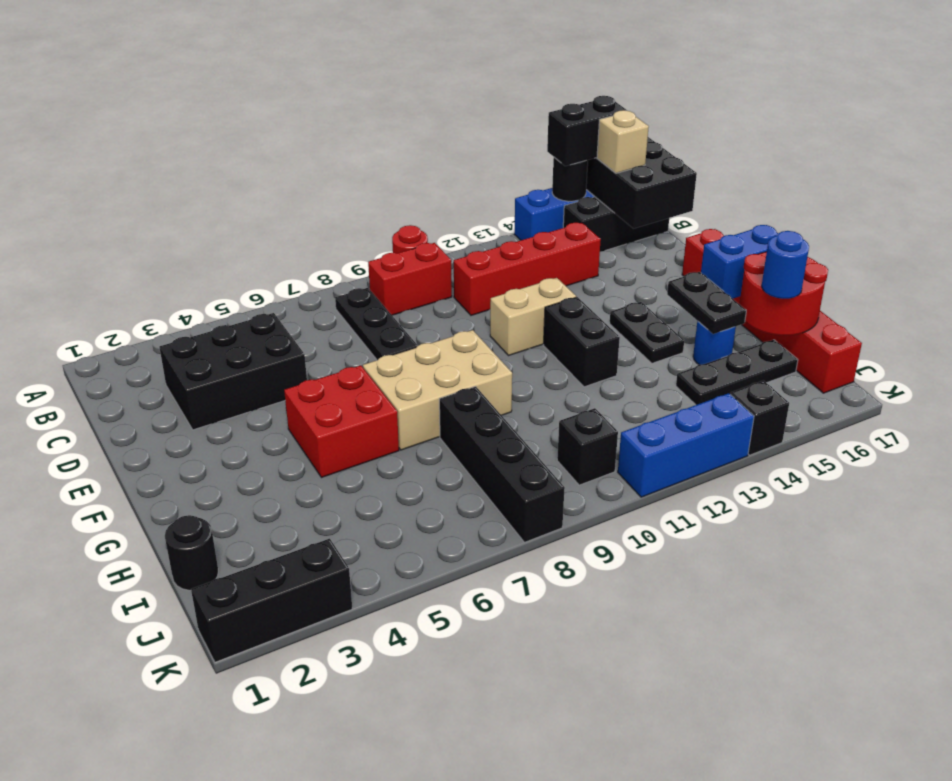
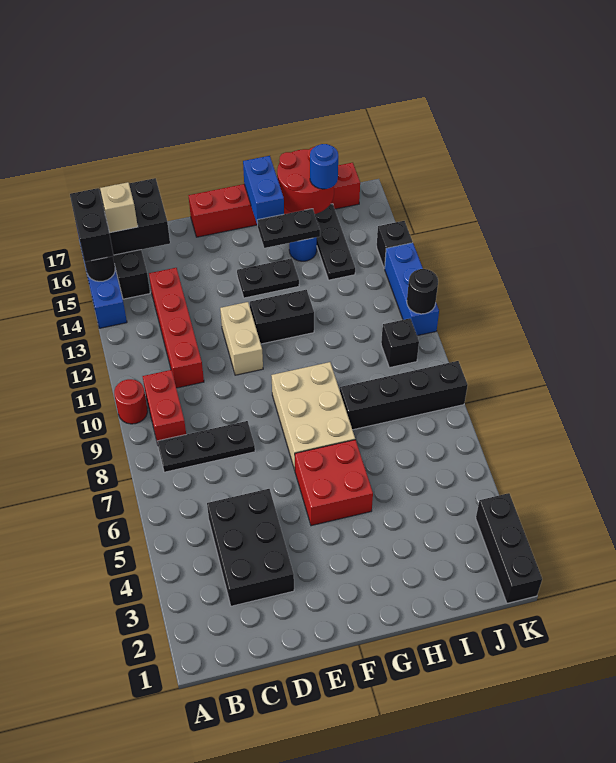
black 1x1 round brick [165,515,218,590] -> black 1x1 round brick moved to [407,269,438,314]

